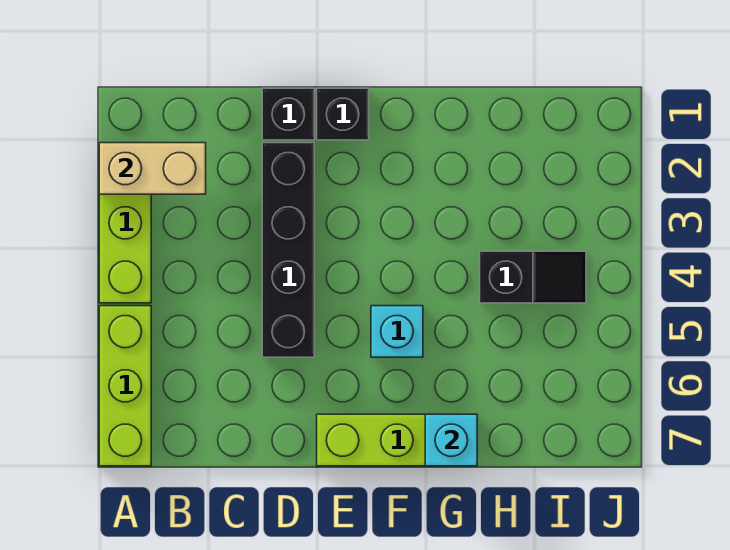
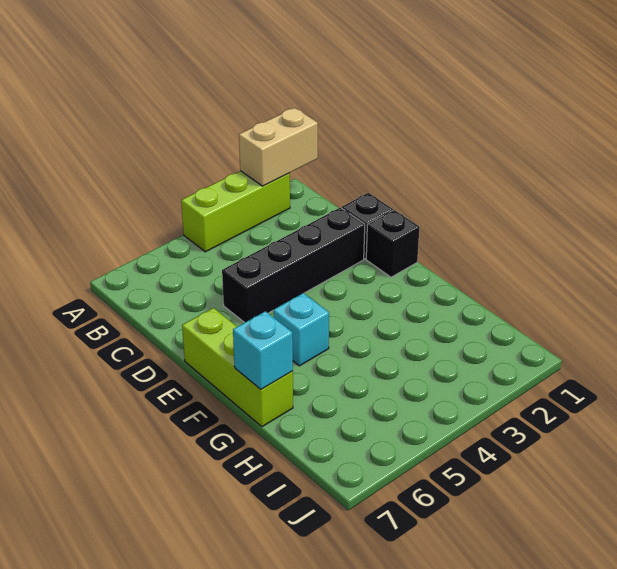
tan 1x2 brick [99,143,206,194] -> tan 1x2 brick turned to [239,108,318,186]
lime 1x3 brick [99,306,151,466] -> none
black 1x2 slope [480,251,586,303] -> none

